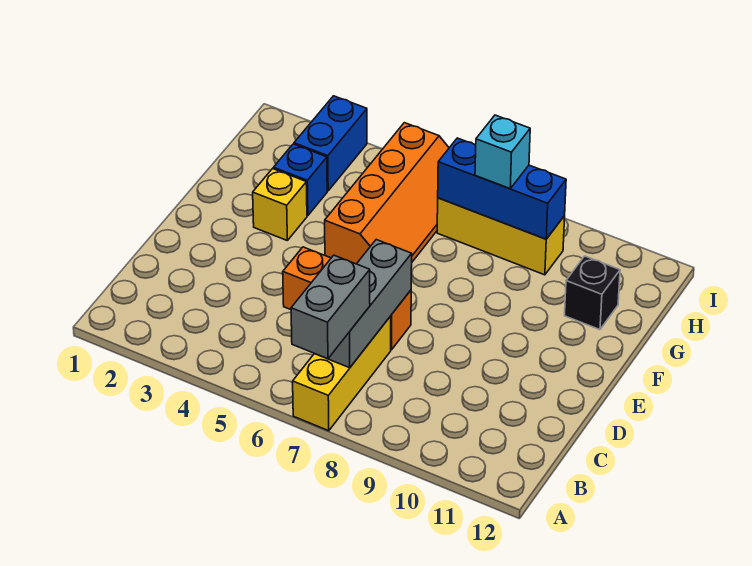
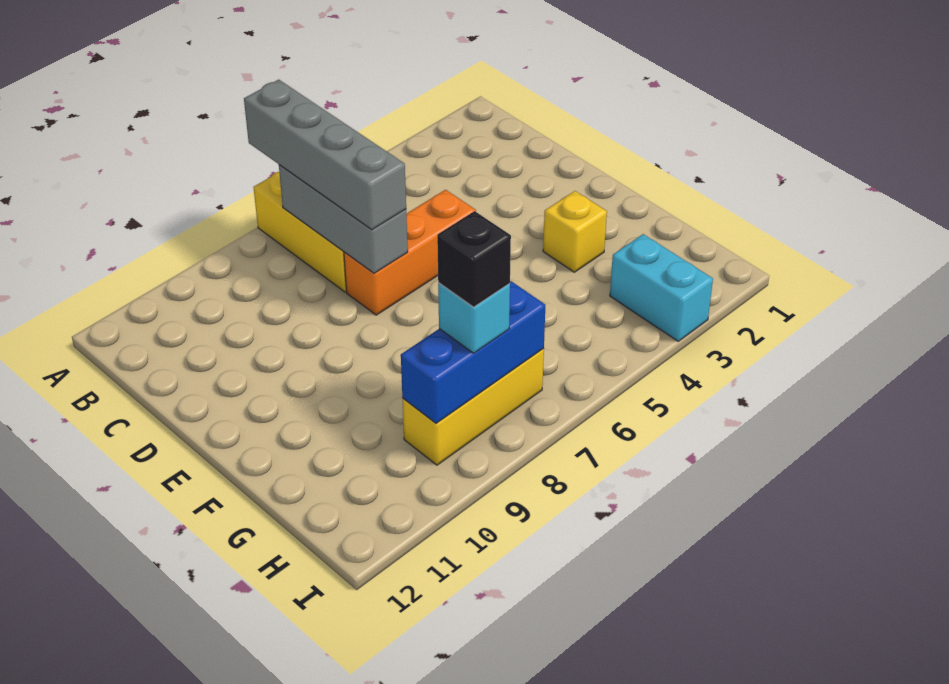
grey 1x2 brick [291,255,370,359] -> grey 1x4 brick [244,80,406,230]
orange 2x4 slope [325,123,449,264] -> none
blue 1x1 brick [273,144,327,216] -> none
black 1x1 brick [564,256,620,330] -> black 1x1 brick moved to [437,211,511,307]
blue 1x2 brick [294,96,367,191] -> cyan 1x2 brick [610,234,713,341]

